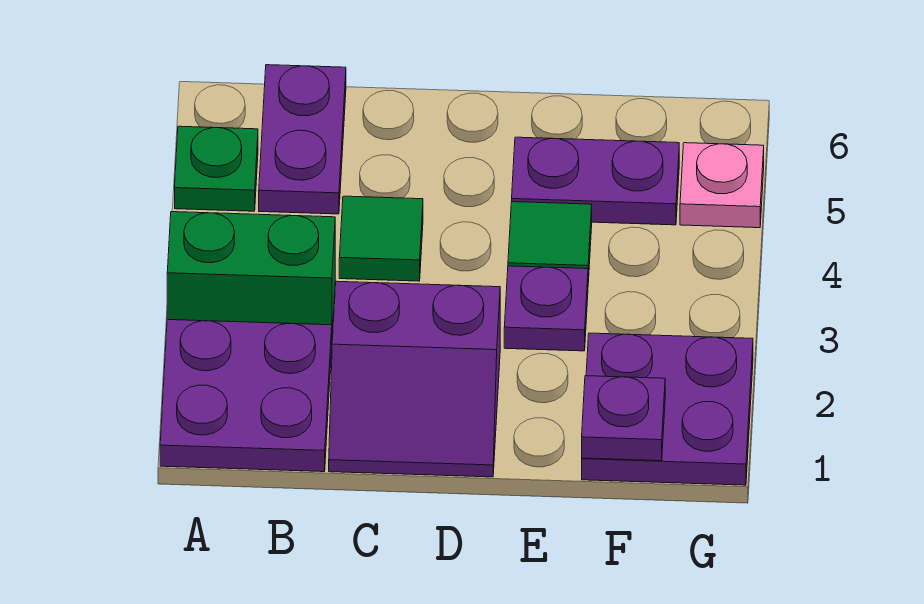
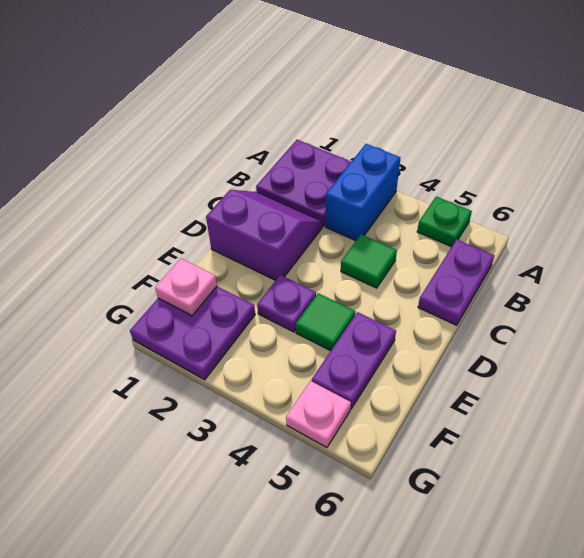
green 1x2 brick [167,212,335,332] -> blue 1x2 brick [325,144,401,241]
purple 1x2 plate [259,65,346,214] -> purple 1x2 plate turned to [418,240,494,325]
purple 2x2 slope [329,281,500,477] -> purple 2x2 slope turned to [206,190,323,280]
purple 1x1 plate [582,376,665,461] -> pink 1x1 plate [155,259,217,316]

